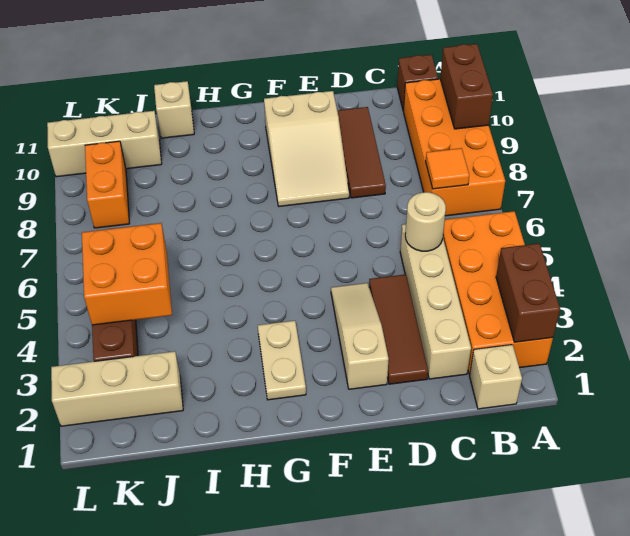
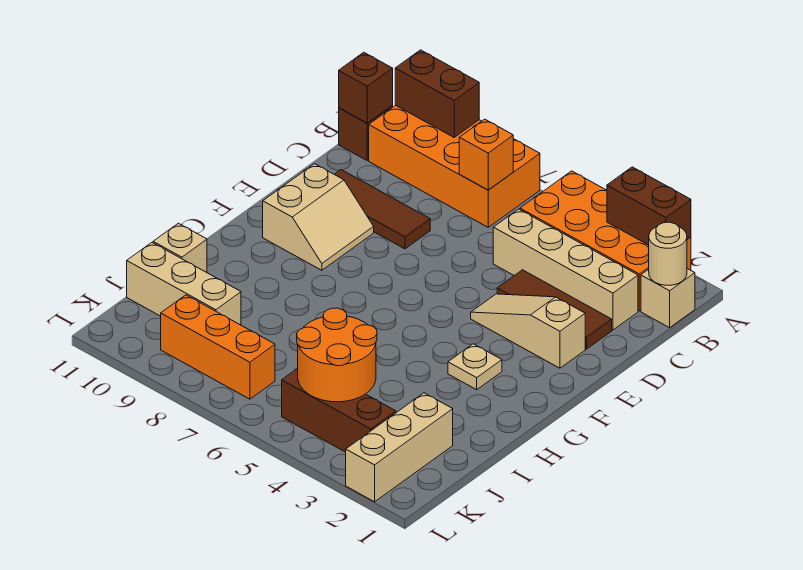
orange 1x1 tile [426,148,469,189] -> orange 1x1 brick [459,119,513,190]
none -> brown 1x1 brick [339,52,393,123]
tan 1x1 round brick [405,192,446,251] -> tan 1x1 round brick moved to [649,222,687,285]
tan 2x3 slope [264,91,349,206] -> tan 2x2 slope [263,164,374,270]
tan 1x2 plate [258,321,306,400] -> tan 1x1 plate [448,344,502,390]
orange 2x2 brick [82,223,172,325] -> orange 2x2 round brick [297,308,377,402]
tan 1x3 brick [47,111,162,177] -> tan 1x3 brick turned to [127,243,241,325]
orange 1x2 brick [85,141,130,228] -> orange 1x3 brick [161,295,275,399]

